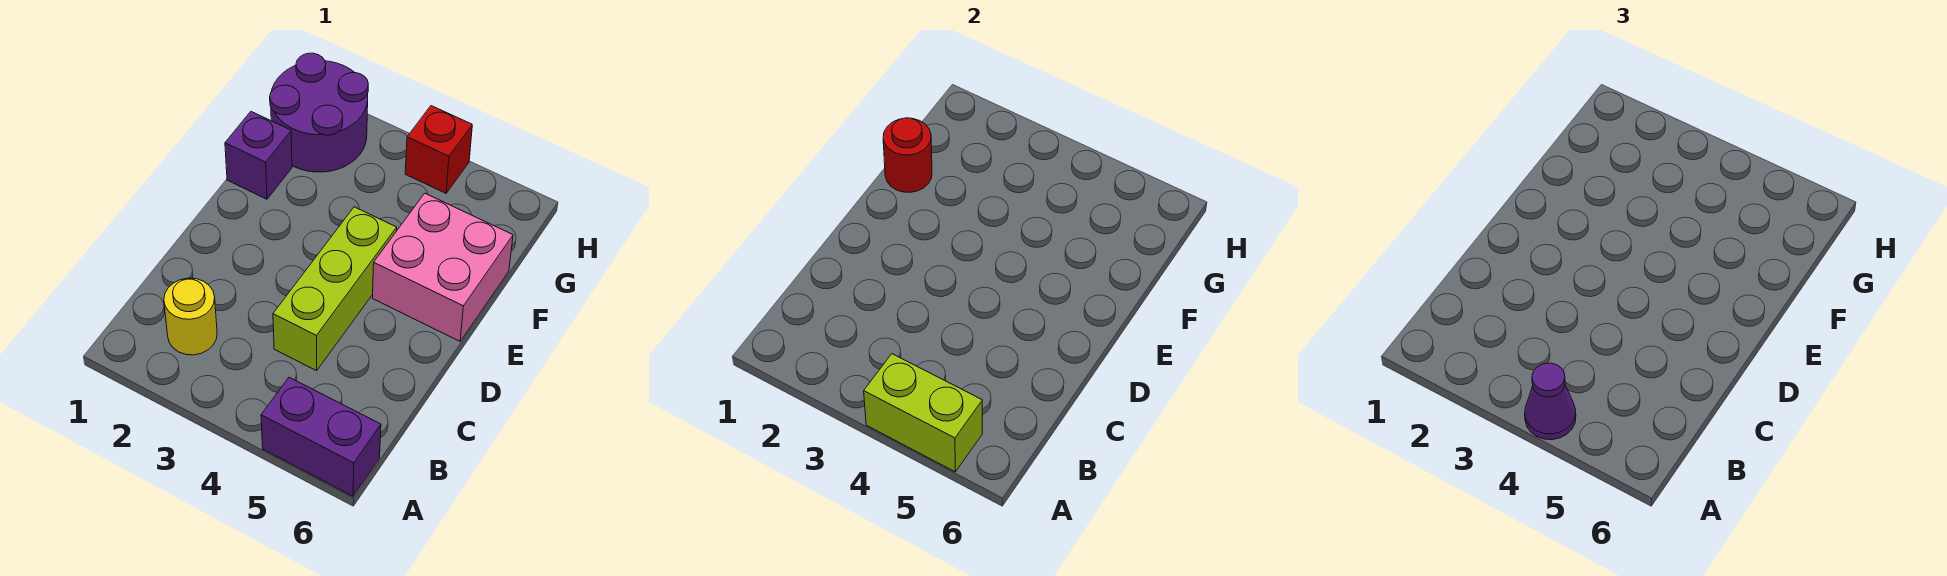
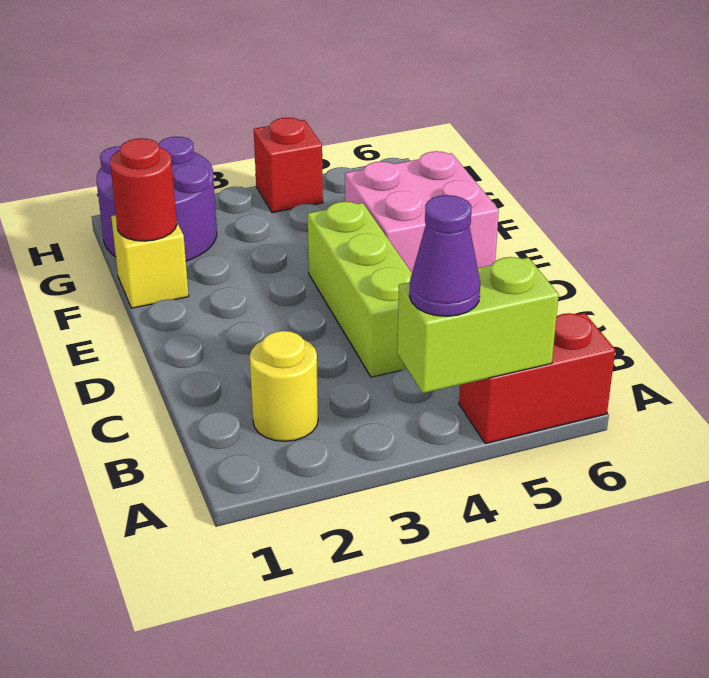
purple 1x2 brick [261,377,381,496] -> red 1x2 brick [459,313,615,444]
purple 1x1 brick [225,112,292,199] -> yellow 1x1 brick [111,215,189,308]

